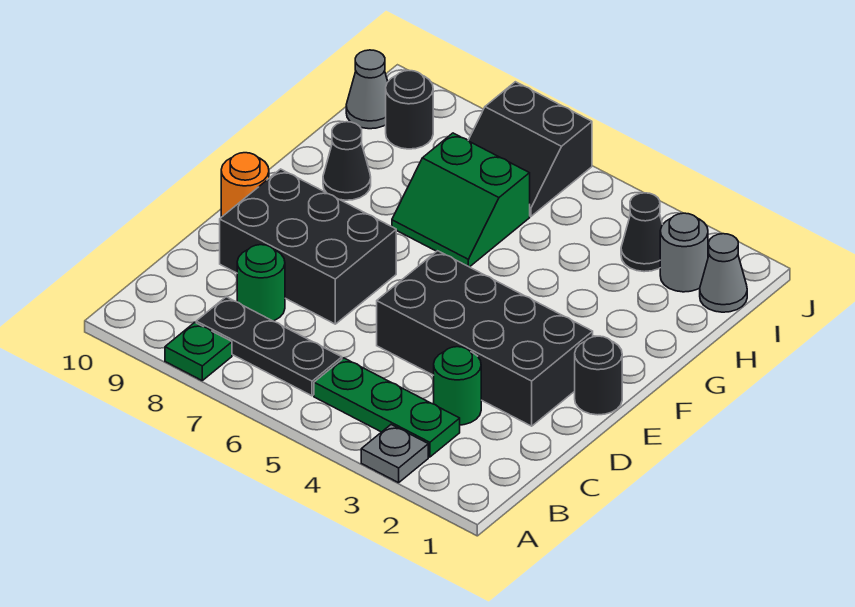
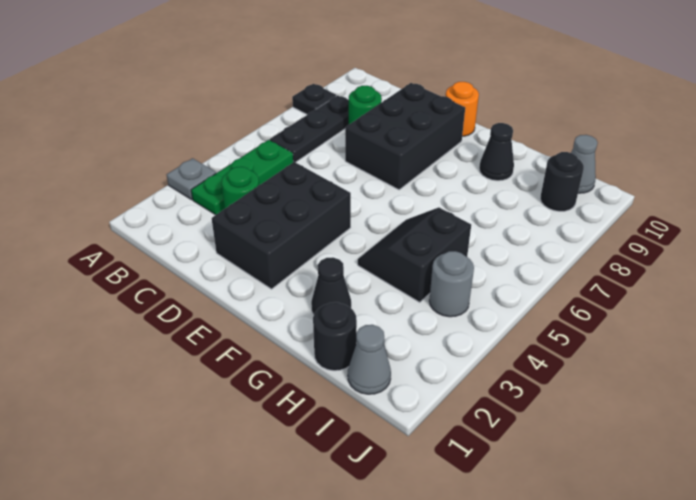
green 1x1 plate [165,322,232,380] -> black 1x1 plate [292,84,336,114]
black 2x4 brick [377,251,593,426] -> black 2x3 brick [212,162,351,289]
black 1x1 round brick [575,336,622,415] -> black 1x1 round brick moved to [313,302,357,371]
green 2x2 slope [392,133,530,267] -> none
grey 1x1 round brick [660,213,708,292] -> grey 1x1 round brick moved to [429,251,474,317]
black 1x1 cone [621,193,663,272] -> black 1x1 cone moved to [311,257,351,315]
black 2x2 slope [468,82,592,216] -> black 2x2 slope moved to [358,208,471,302]

